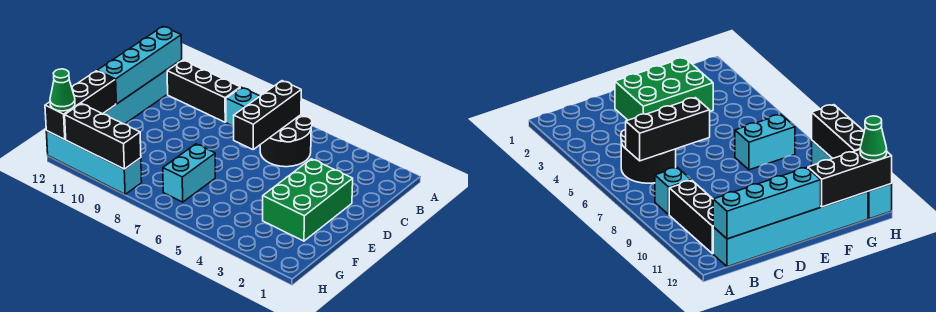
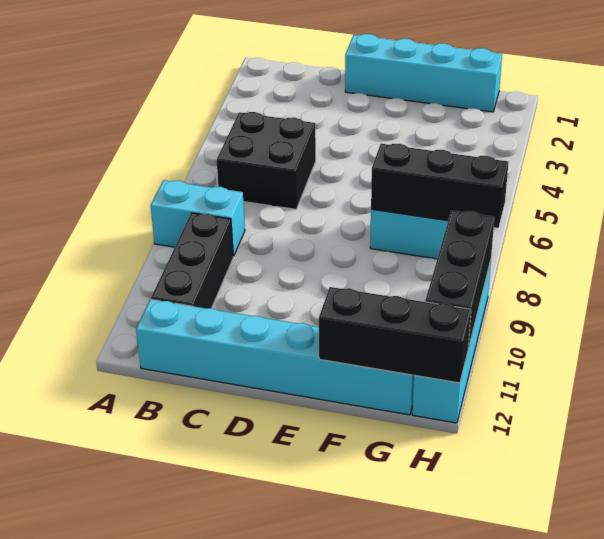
black 2x2 round brick [260,115,312,167] -> black 2x2 brick [217,112,316,209]
black 1x3 brick [234,81,301,149] -> black 1x3 brick moved to [371,144,509,228]
cyan 1x1 brick [226,87,260,126] -> cyan 1x2 brick [151,180,245,256]
cyan 1x4 brick [97,26,182,104] -> cyan 1x4 brick moved to [345,34,502,112]
green 2x3 brick [263,159,353,241] -> none
green 1x1 cone [50,69,75,111] -> none

